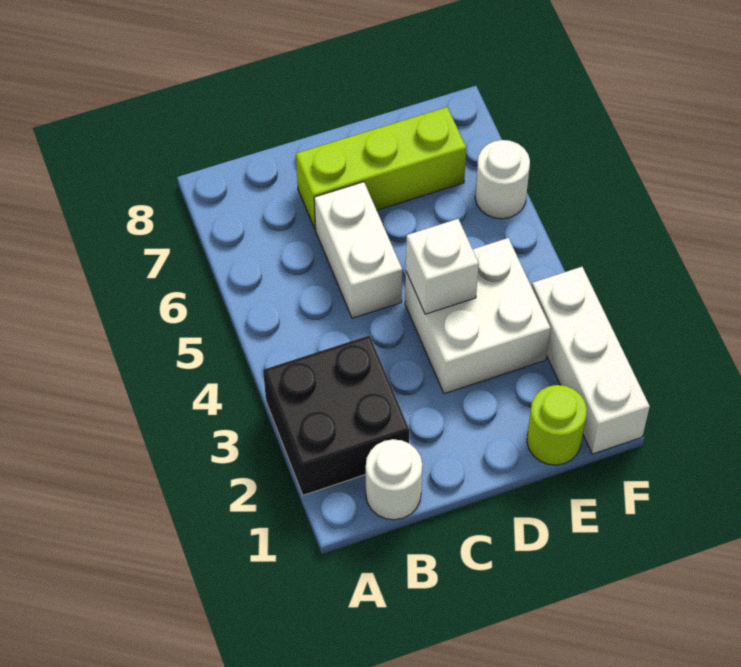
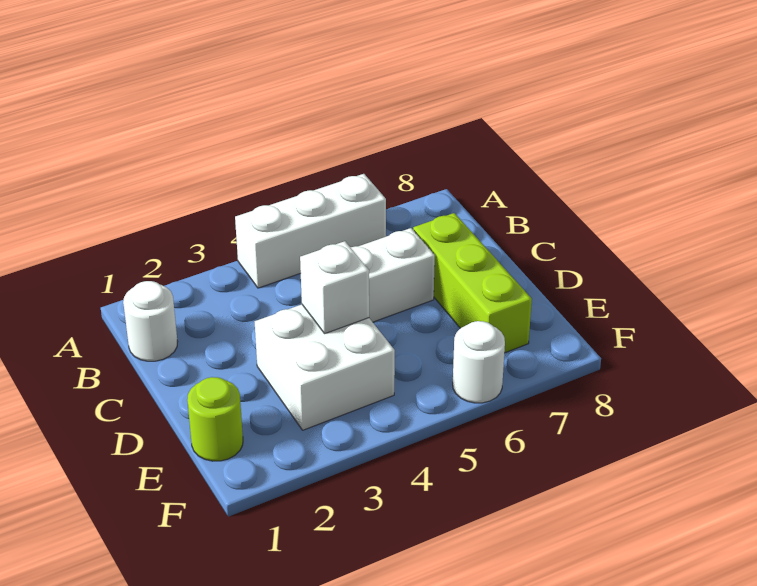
black 2x2 brick [263,335,409,495] -> none
white 1x3 brick [532,267,650,454] -> white 1x3 brick moved to [235,174,386,288]

